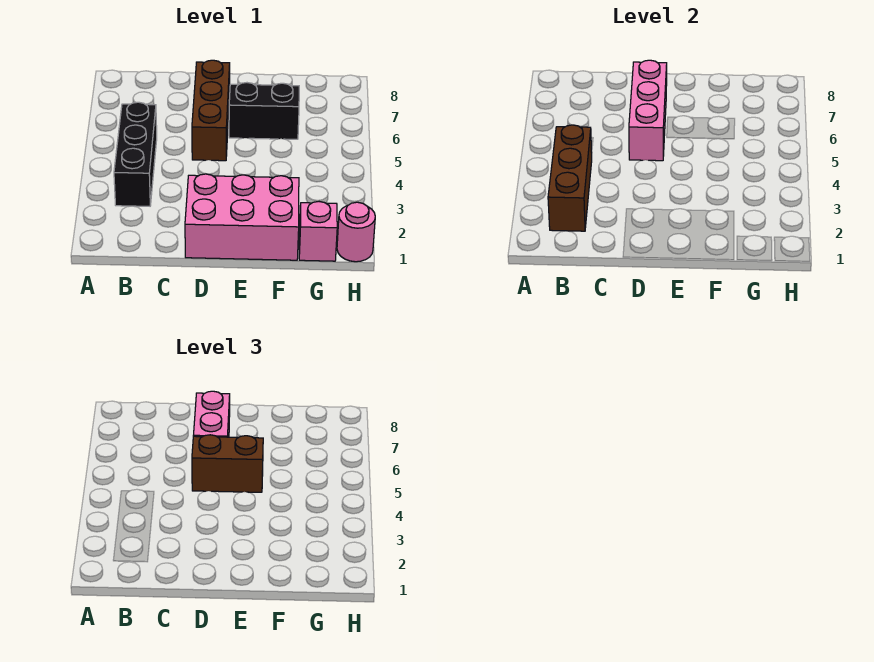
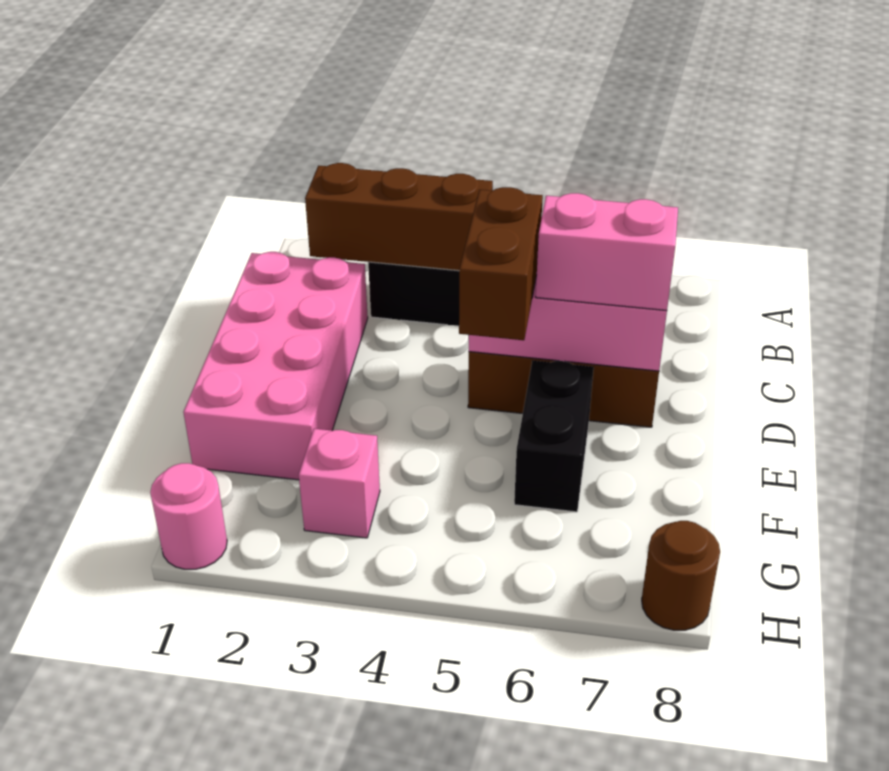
pink 2x3 brick [185,174,299,260] -> pink 2x4 brick [183,252,368,480]
pink 1x1 brick [299,202,337,261] -> pink 1x1 brick moved to [299,429,380,538]
none -> brown 1x1 round brick [642,521,720,630]

